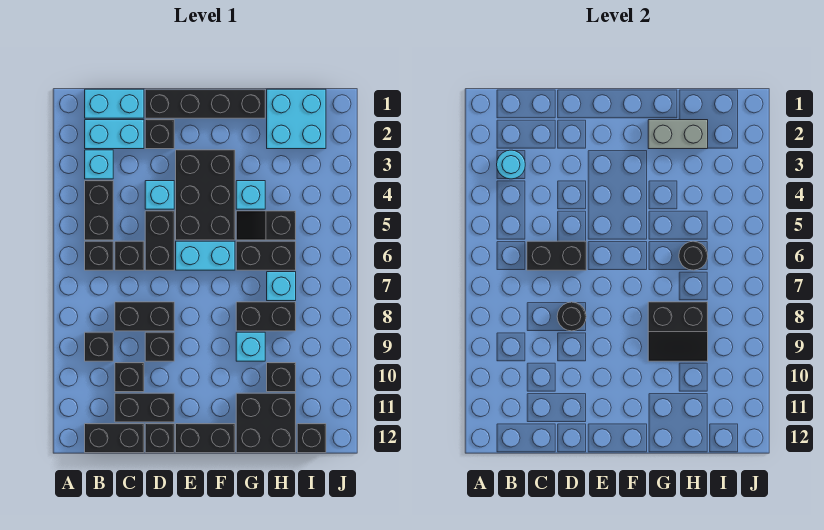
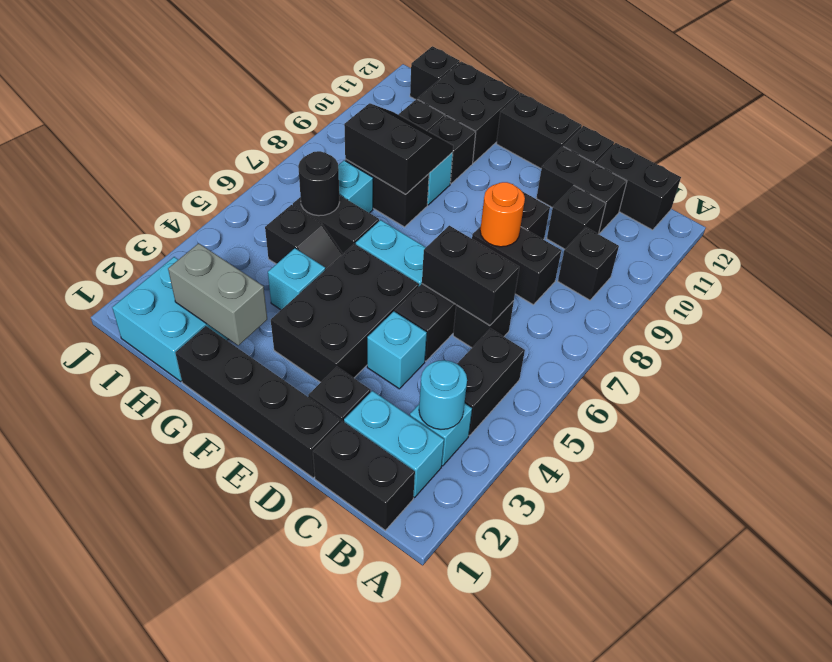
cyan 1x2 brick [85,89,144,118] -> black 1x2 brick [313,421,415,530]
black 1x1 brick [85,241,113,270] -> black 1x1 brick moved to [428,116,476,184]
black 1x1 round brick [557,302,586,331] -> orange 1x1 round brick [480,182,525,247]

